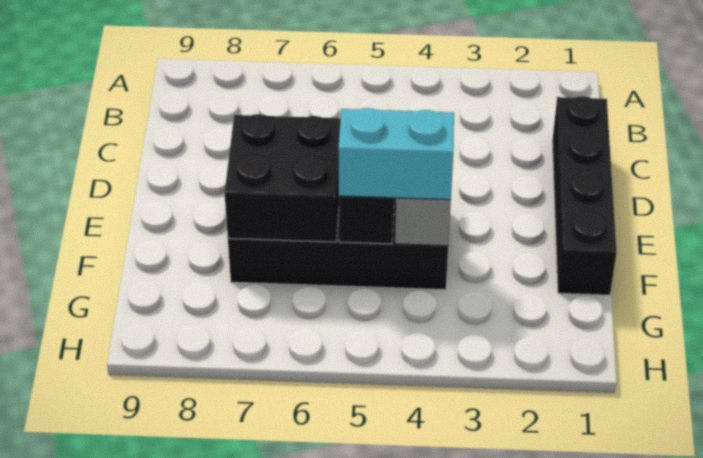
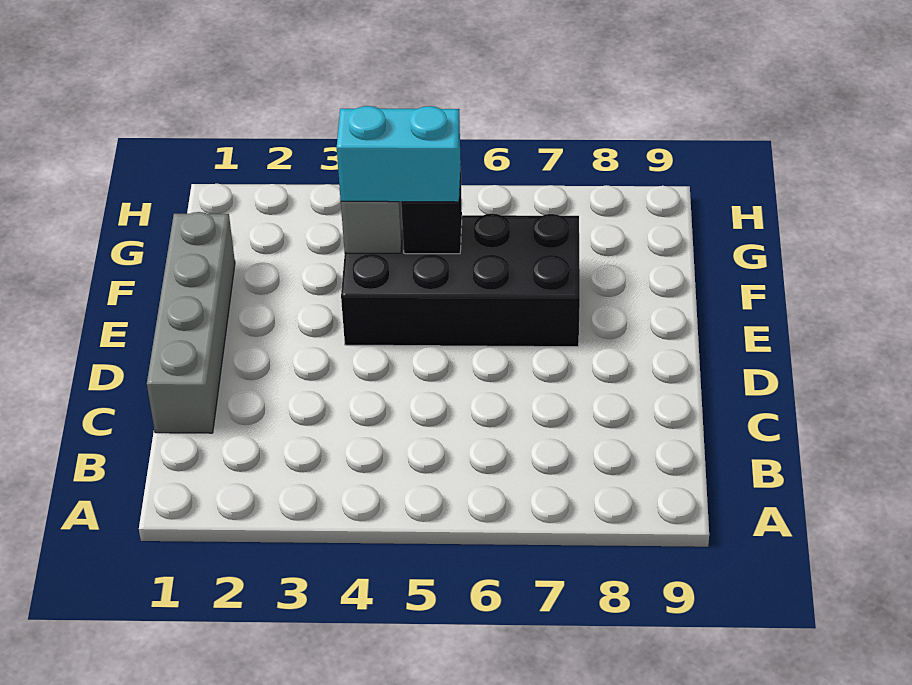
black 1x4 brick [552,96,617,295] -> grey 1x4 brick [147,212,235,433]
black 2x2 brick [225,114,341,242] -> none

